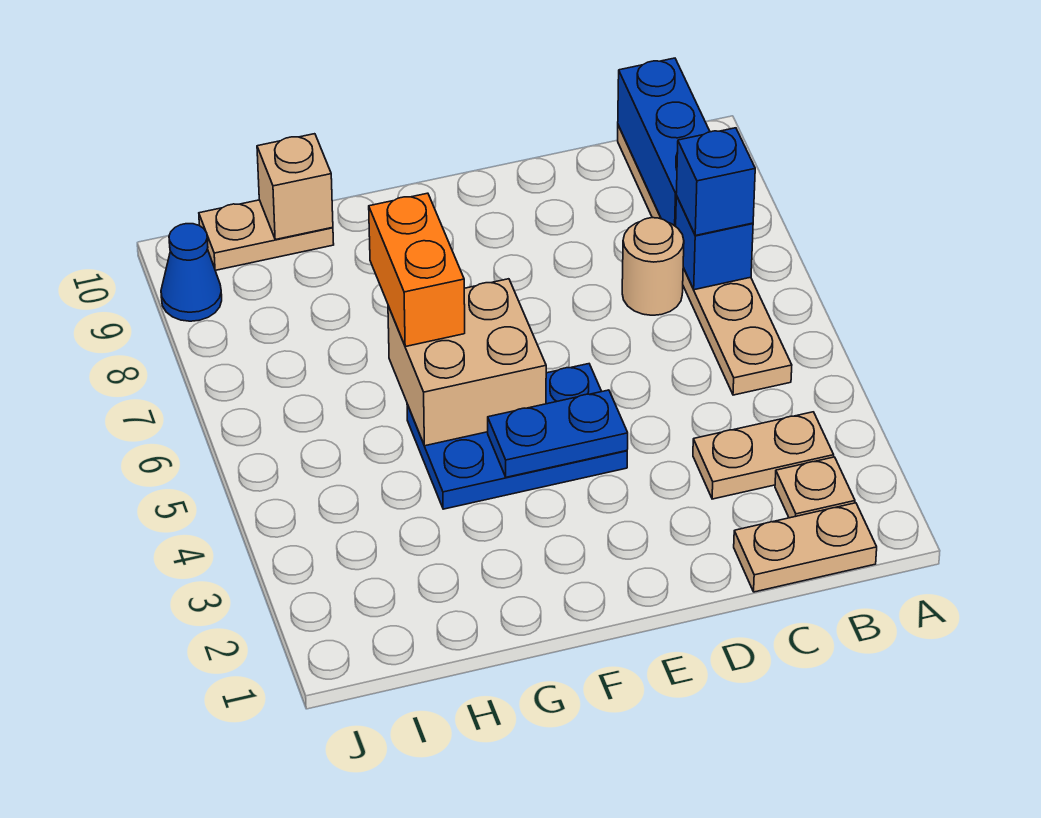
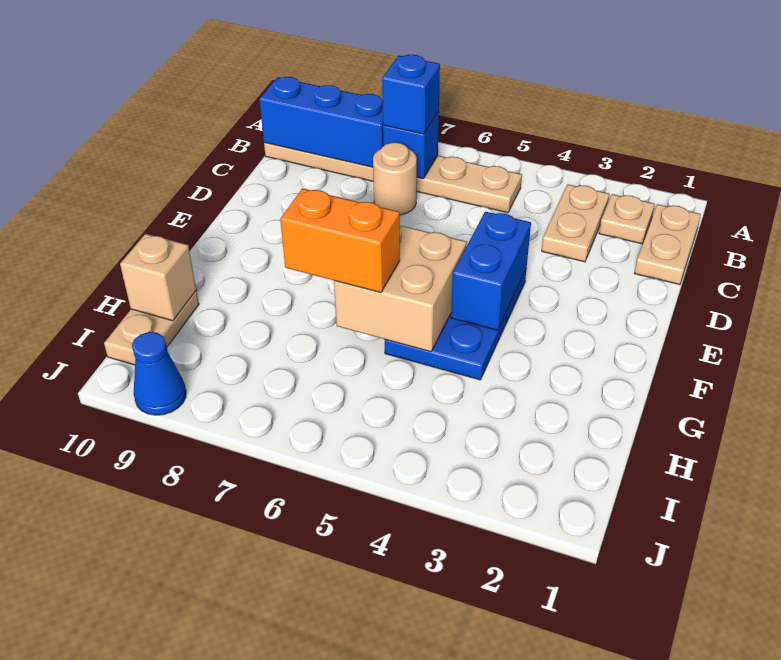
blue 1x2 plate [488,390,628,477] -> blue 1x2 brick [451,212,531,330]

